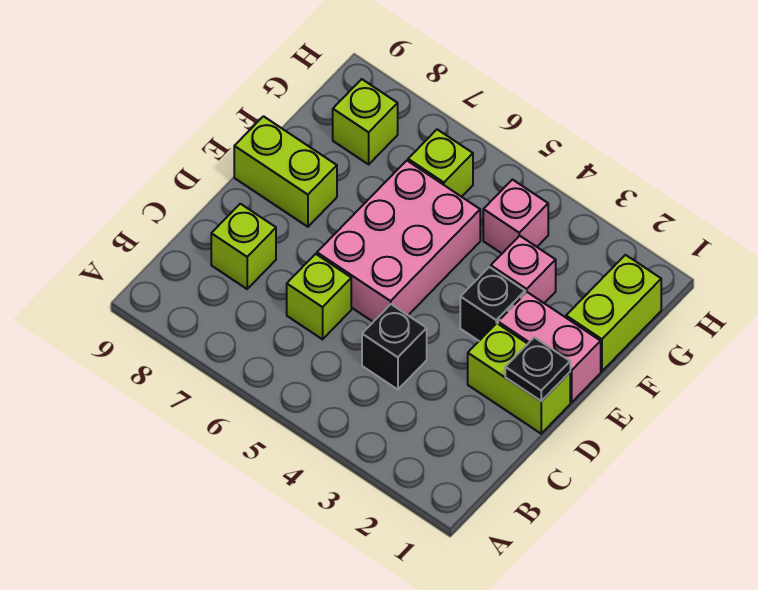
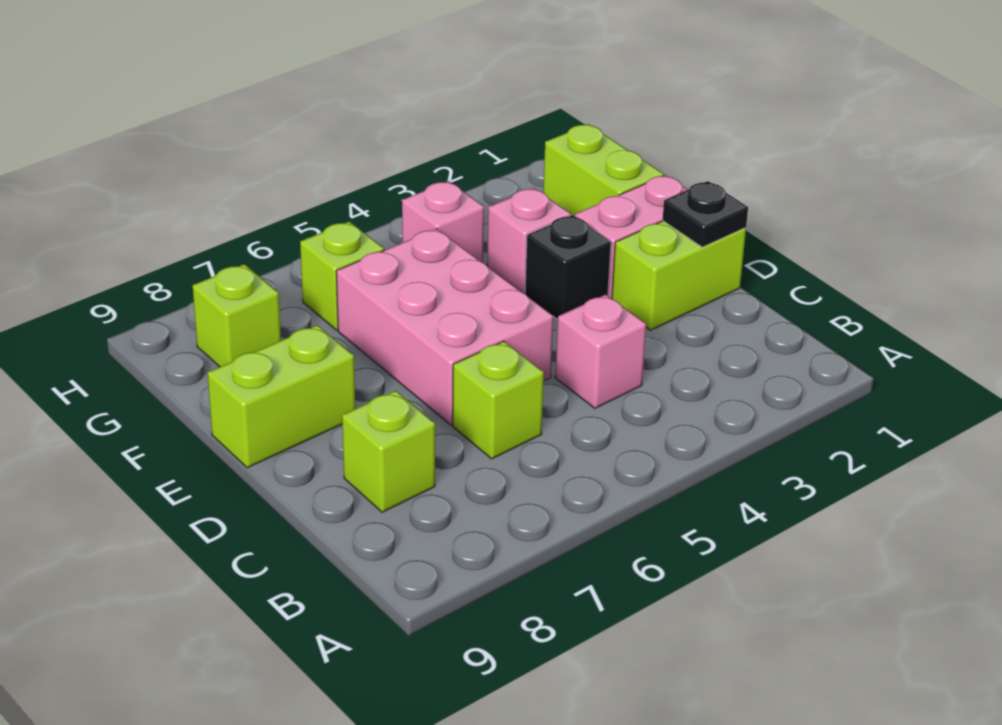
black 1x1 brick [362,304,427,390] -> pink 1x1 brick [555,295,646,408]

